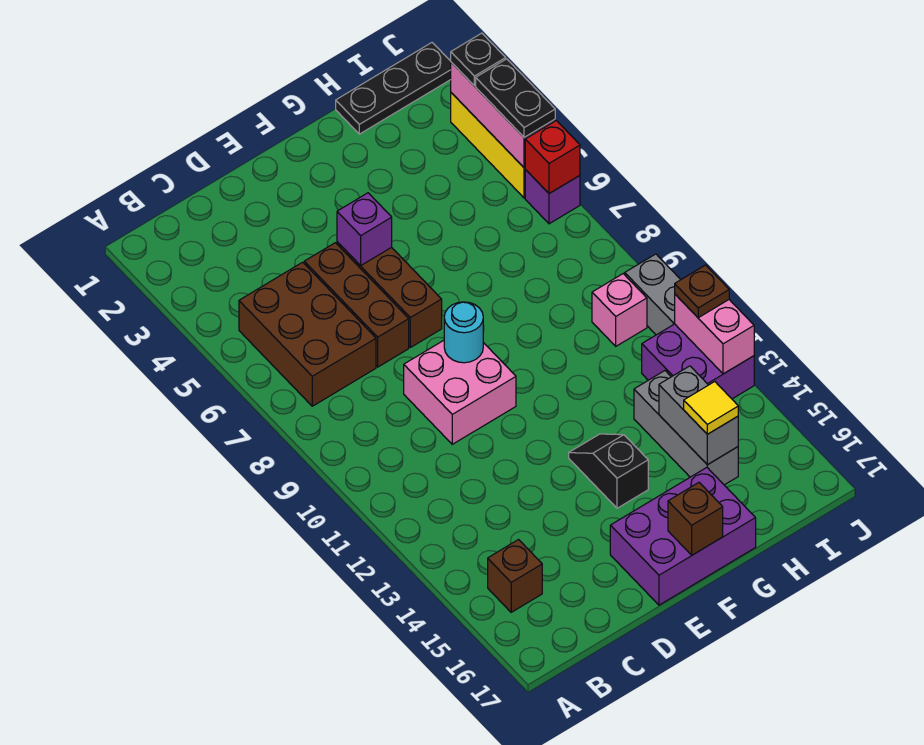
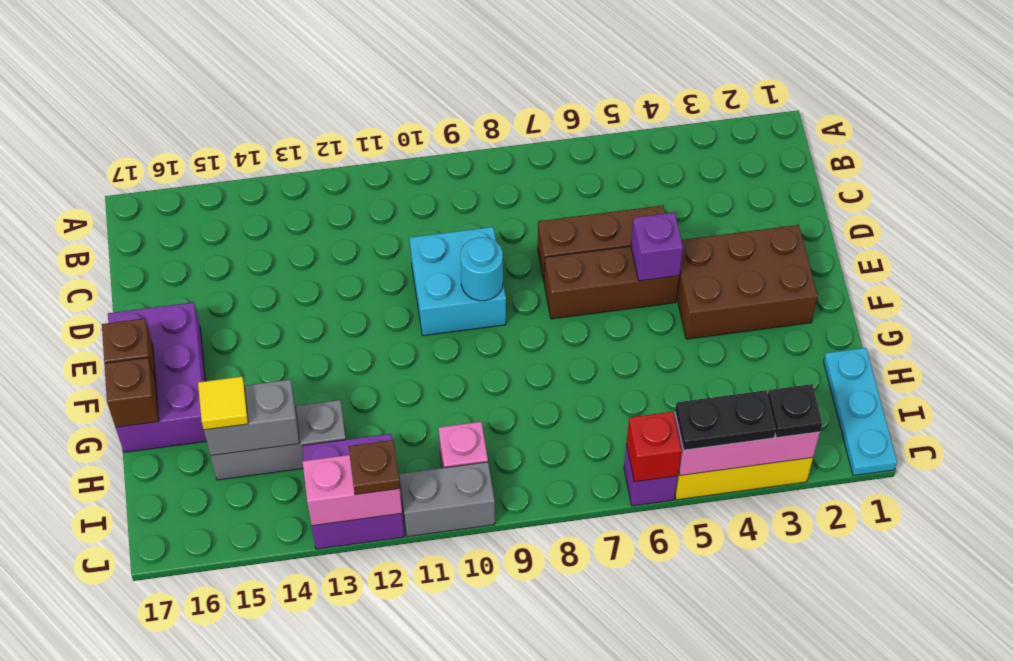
brown 2x3 brick [239,262,376,406] -> brown 2x3 brick moved to [677,225,818,339]
brown 1x1 brick [488,540,542,612] -> brown 1x1 brick moved to [104,358,159,427]
pink 2x2 brick [404,340,516,444] -> cyan 2x2 brick [410,227,506,336]
black 1x2 slope [569,434,648,508] -> none
black 1x3 plate [336,43,451,134] -> cyan 1x3 plate [823,348,897,476]

